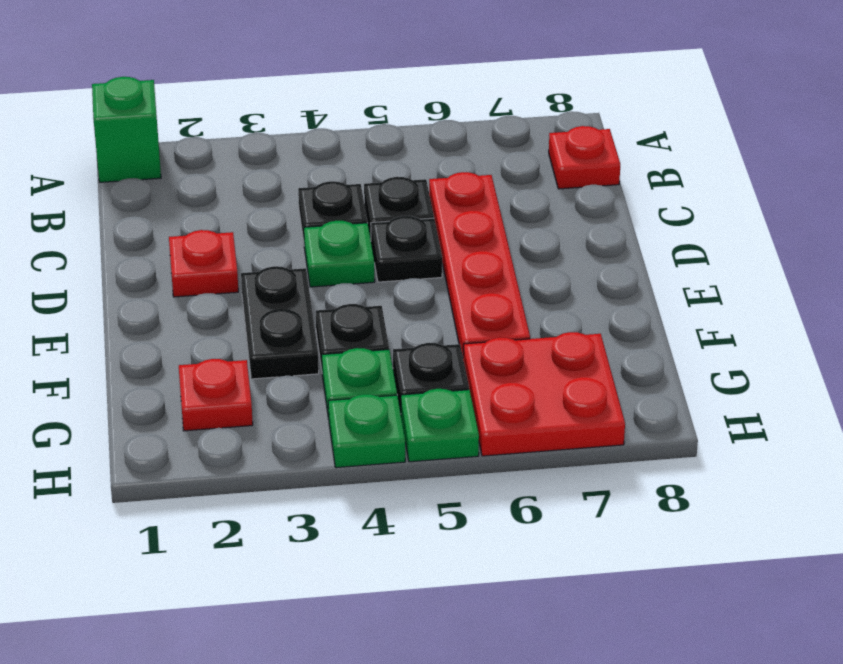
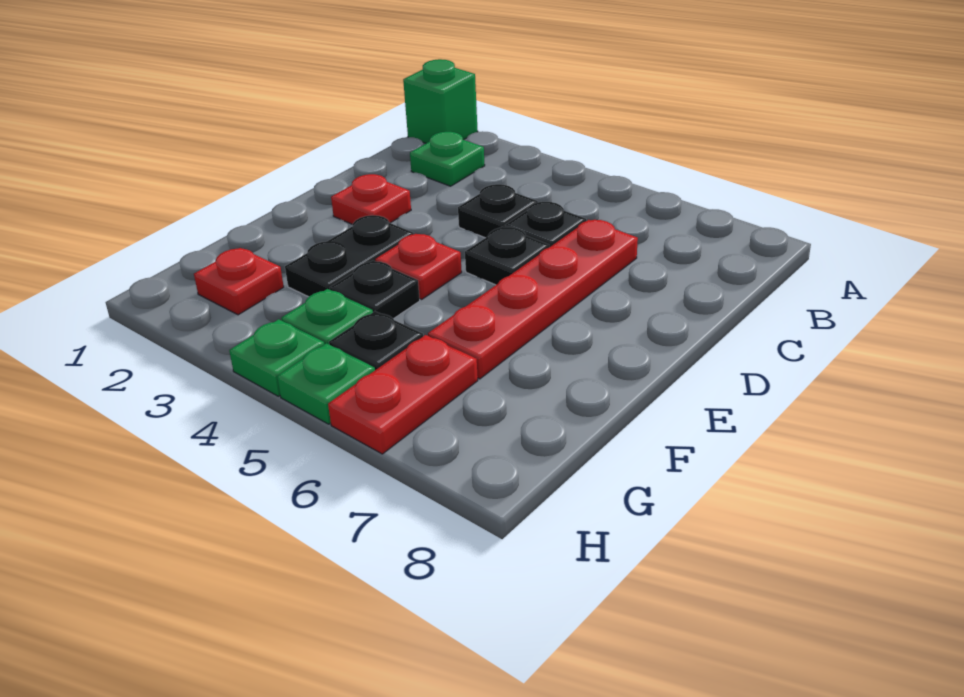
red 1x1 plate [549,126,620,189] -> red 1x1 plate moved to [375,234,462,299]
green 1x1 plate [304,221,375,287] -> green 1x1 plate moved to [410,132,485,186]
red 2x2 plate [463,332,625,456] -> red 1x2 plate [328,335,478,454]

